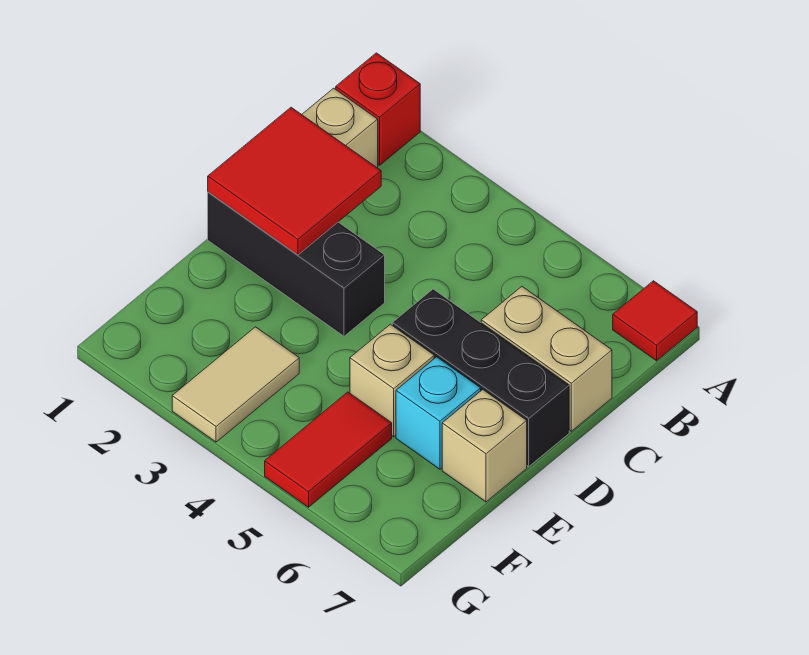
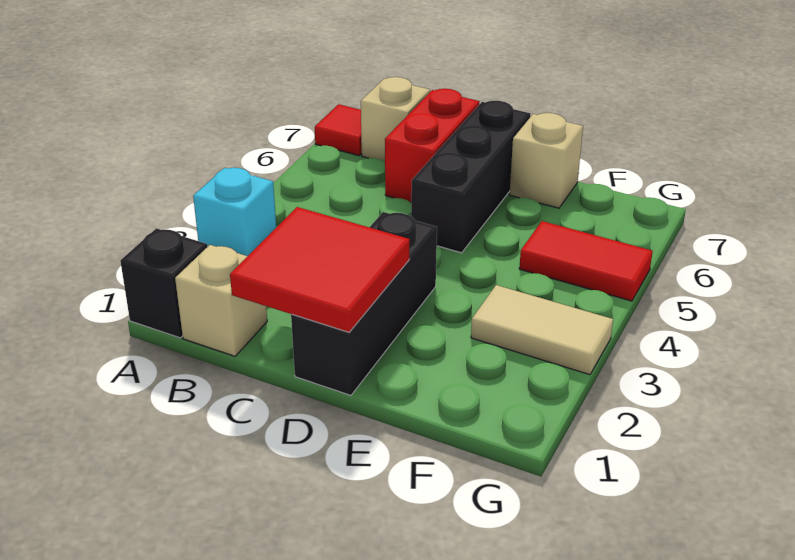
red 1x1 brick [336,53,420,165] -> black 1x1 brick [120,228,208,338]
tan 1x2 brick [481,287,612,431] -> red 1x2 brick [385,89,480,202]
tan 1x1 brick [350,324,434,437] -> tan 1x1 brick moved to [361,77,430,162]
cyan 1x1 brick [396,357,481,469] -> cyan 1x1 brick moved to [193,168,276,256]

